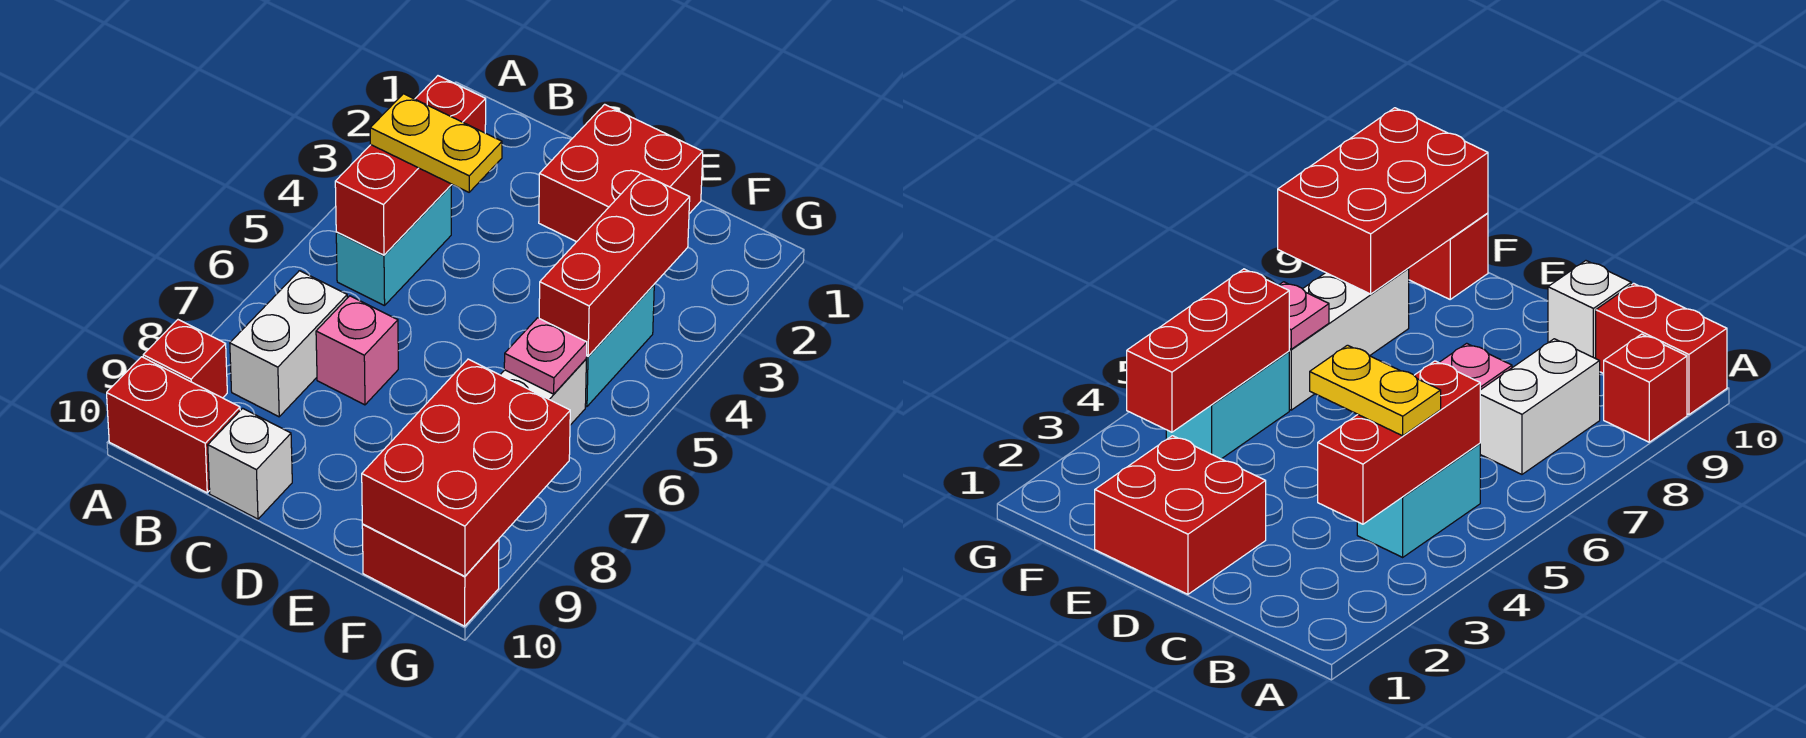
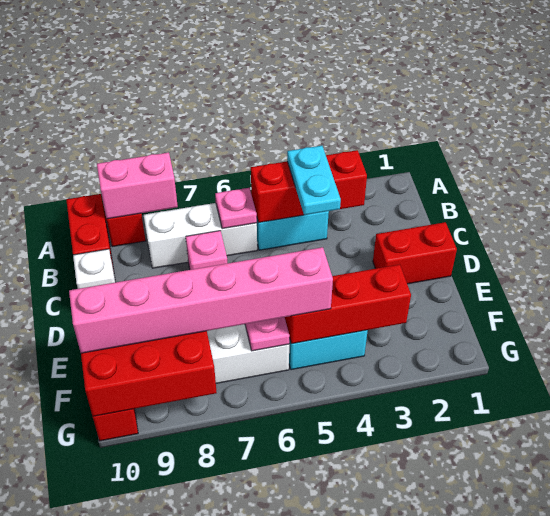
none -> pink 1x2 brick [97,152,178,219]
yellow 1x2 plate [370,94,502,192] -> cyan 1x2 plate [287,146,341,215]
none -> pink 1x1 plate [215,188,257,229]
white 1x2 brick [230,271,347,417] -> white 1x3 brick [144,203,257,268]
red 2x2 brick [539,104,703,242] -> red 1x2 brick [373,222,457,284]
none -> pink 1x6 brick [69,247,333,353]

